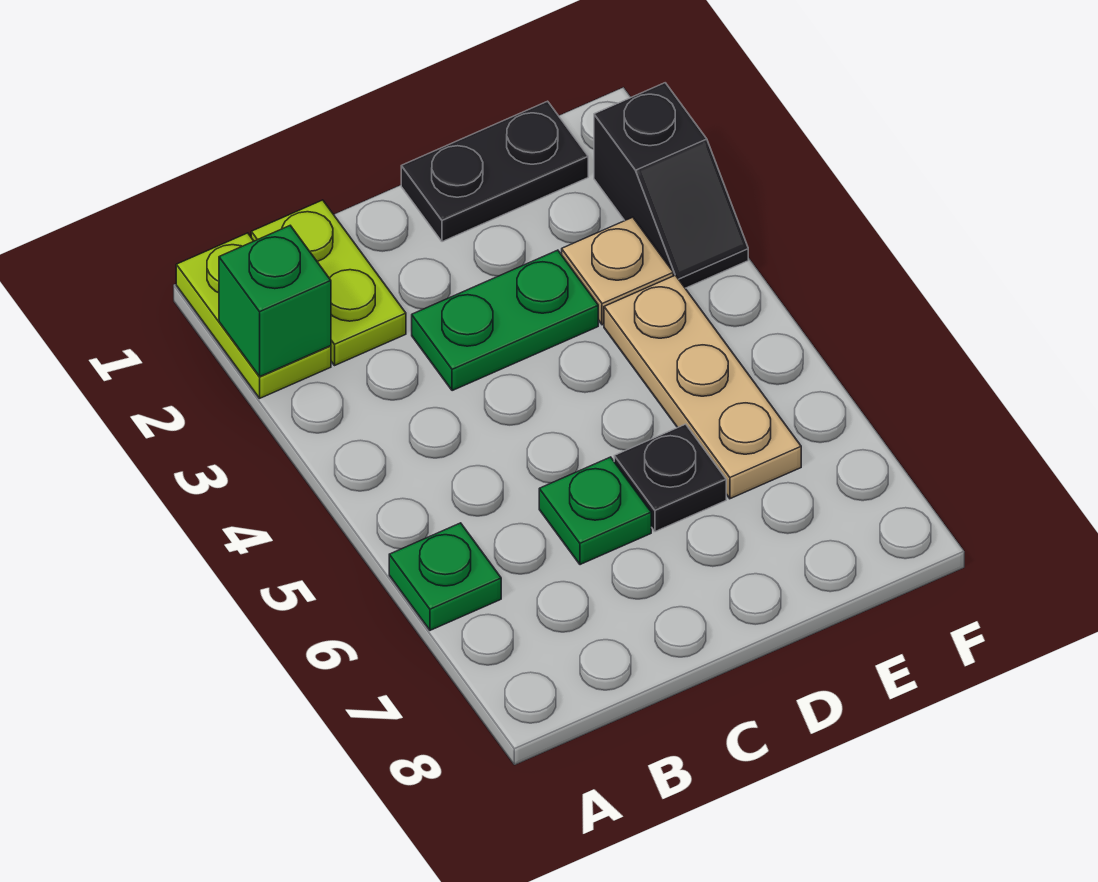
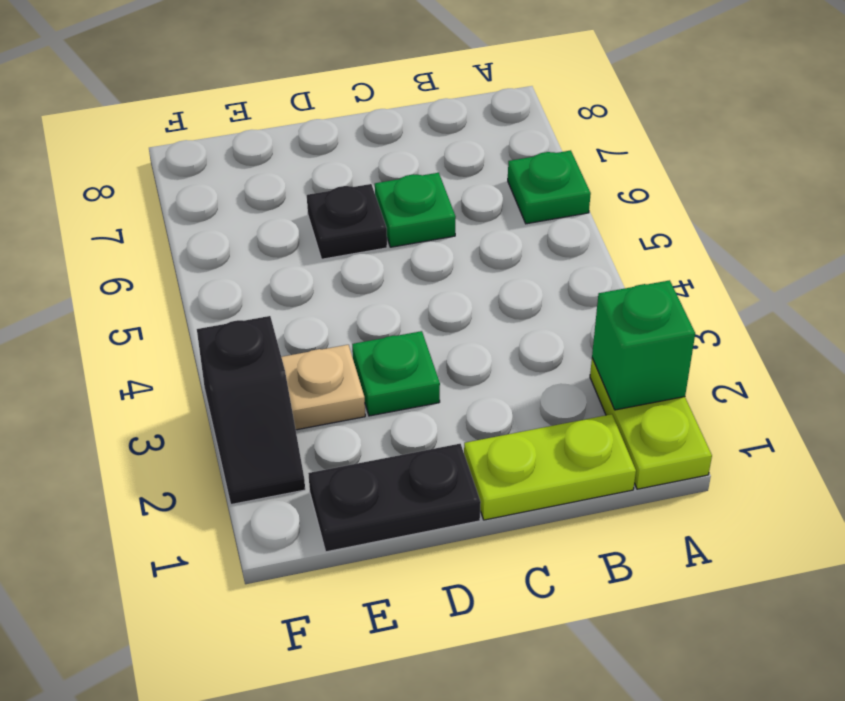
lime 1x2 plate [251,200,406,365] -> lime 1x2 plate turned to [464,414,636,520]
green 1x2 plate [412,250,598,391] -> green 1x1 plate [352,331,440,416]
tan 1x3 plate [604,275,801,499] -> none
black 1x2 slope [594,83,748,288] -> black 1x2 slope turned to [197,316,305,504]

